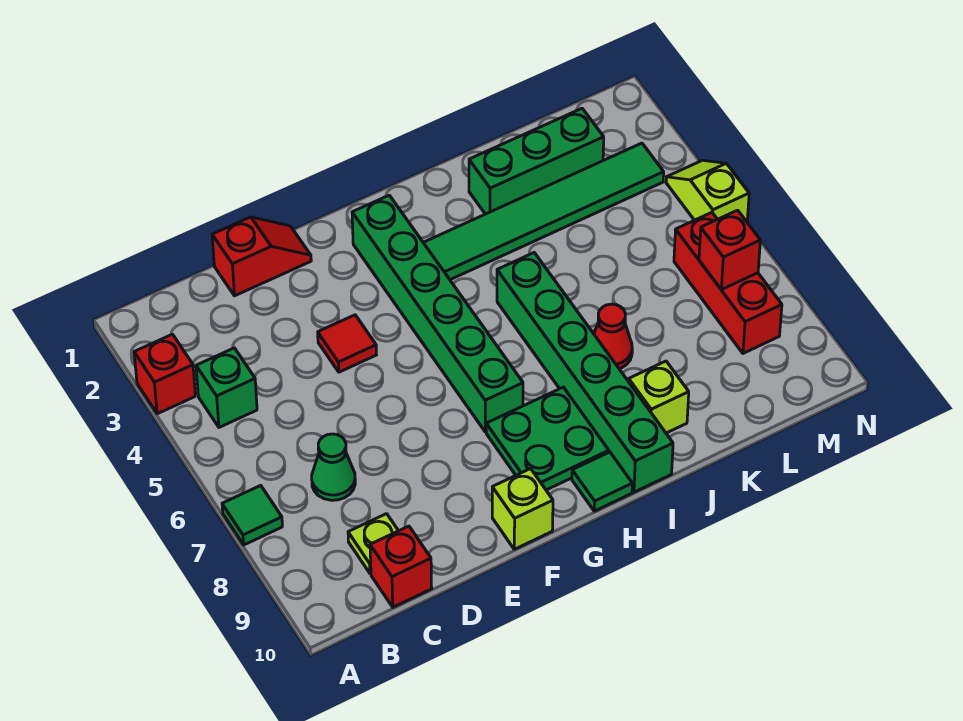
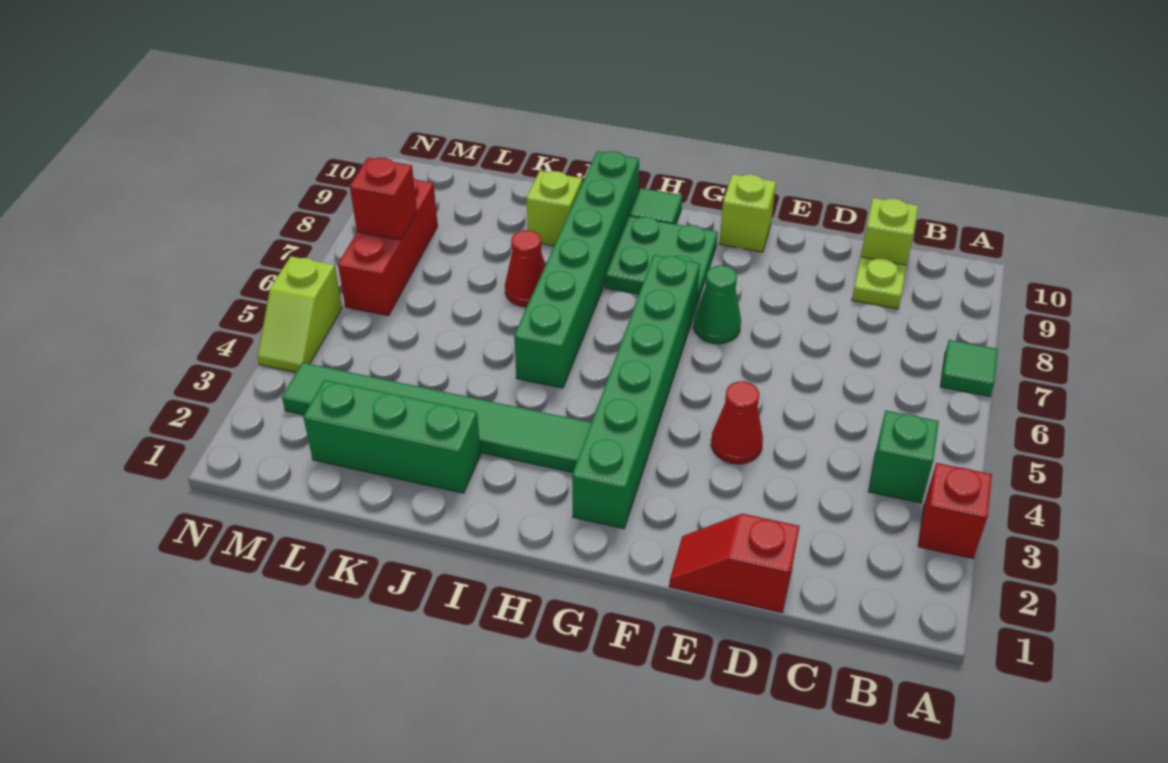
green 1x1 cone [312,434,355,500] -> green 1x1 cone moved to [693,265,741,344]
red 1x1 brick [370,526,432,607] -> lime 1x1 brick [861,198,918,265]
red 1x1 tile [318,315,376,372] -> red 1x1 cone [711,381,763,464]

